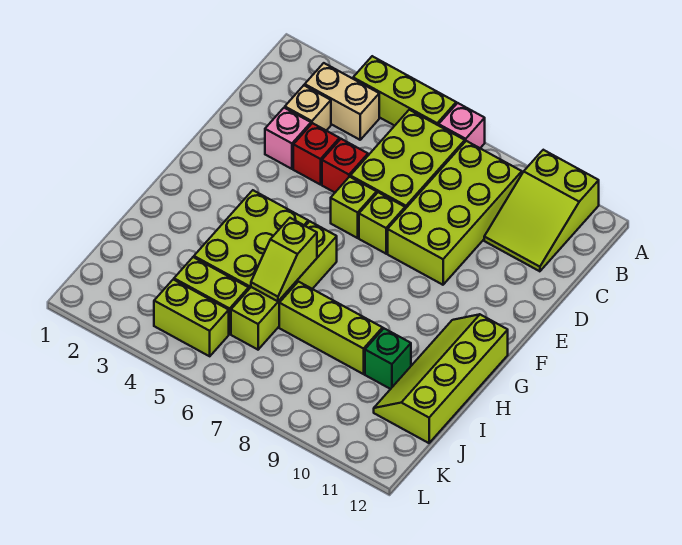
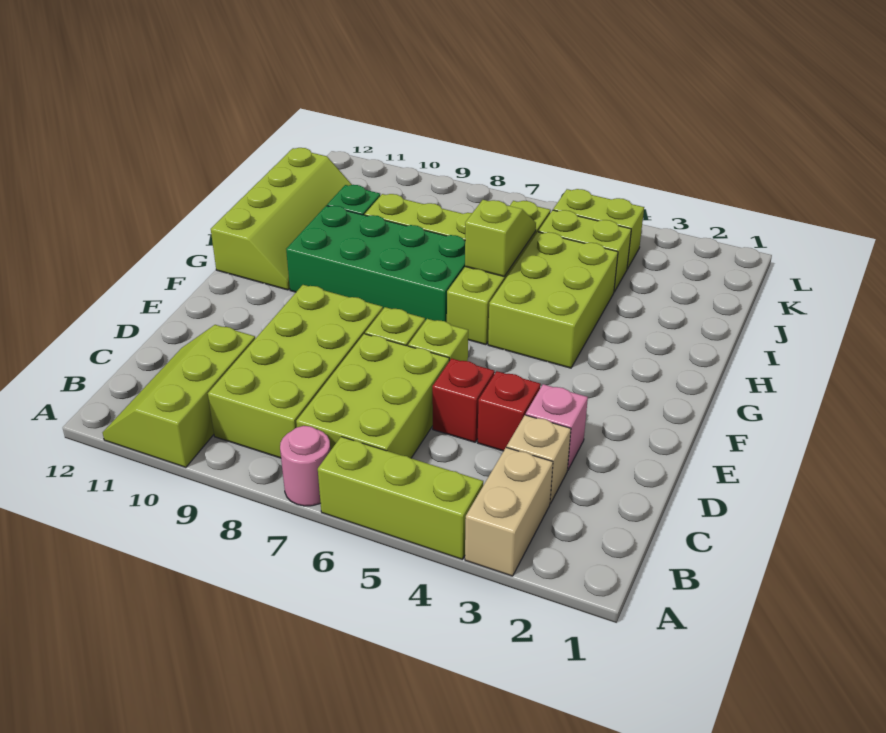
pink 1x1 brick [439,103,485,148] -> pink 1x1 round brick [280,426,331,506]
lime 2x3 slope [484,150,599,271] -> lime 2x3 slope turned to [103,325,255,467]
tan 1x2 brick [305,63,379,140] -> tan 1x2 brick turned to [465,447,553,576]
none -> green 2x4 brick [286,206,465,322]

